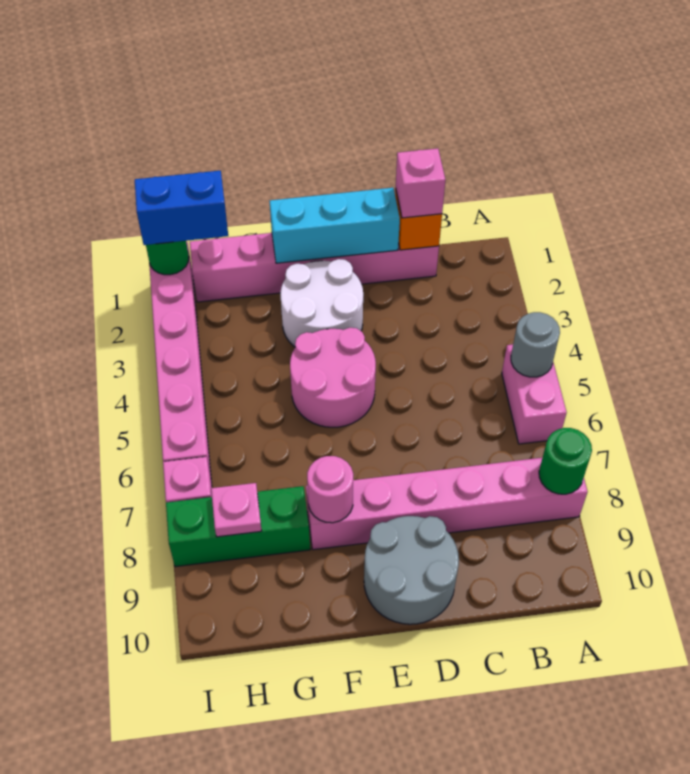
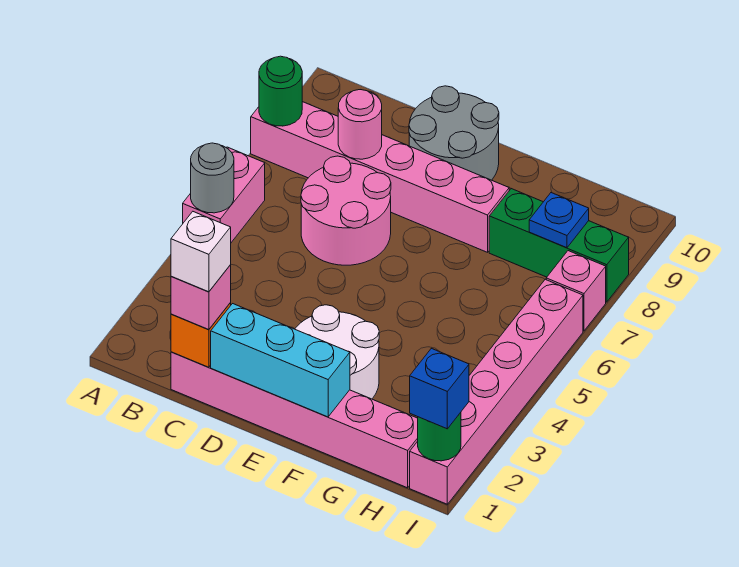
none -> white 1x1 brick [171,212,231,292]
pink 2x2 round brick [290,328,376,427] -> pink 2x2 round brick moved to [301,156,391,265]
pink 1x1 round brick [307,456,353,523] -> pink 1x1 round brick moved to [338,90,382,159]
blue 1x2 brick [135,171,228,245] -> blue 1x1 brick [410,348,469,429]
pink 1x1 plate [211,483,262,537] -> blue 1x1 plate [529,193,589,248]

